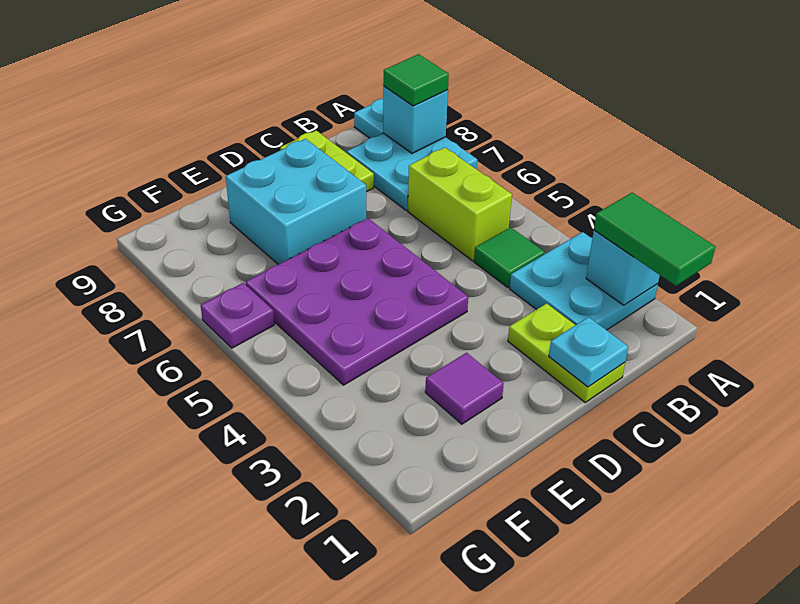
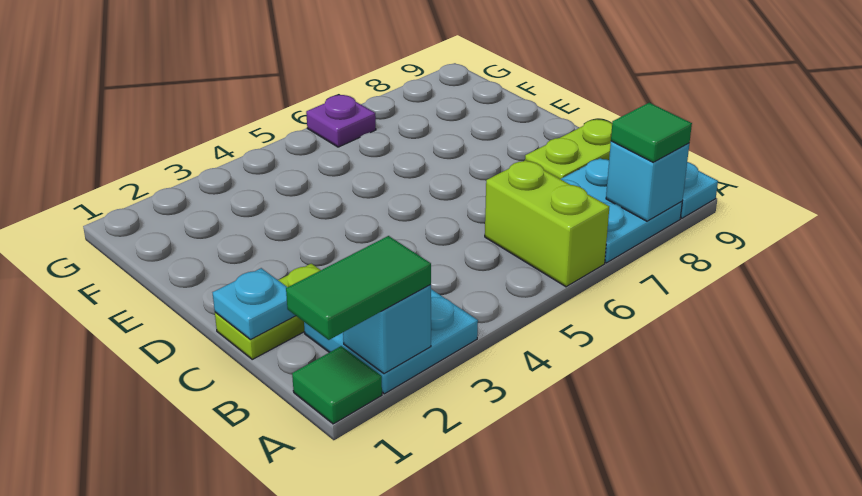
green 1x1 tile [474,227,545,287] -> green 1x1 tile moved to [292,346,382,424]
lime 1x2 brick [408,147,512,261] -> lime 1x2 brick turned to [485,160,609,287]
purple 3x3 plate [245,218,468,385] -> none
cyan 2x2 brick [226,139,366,264] -> none
purple 1x1 tile [425,353,504,424] -> none

